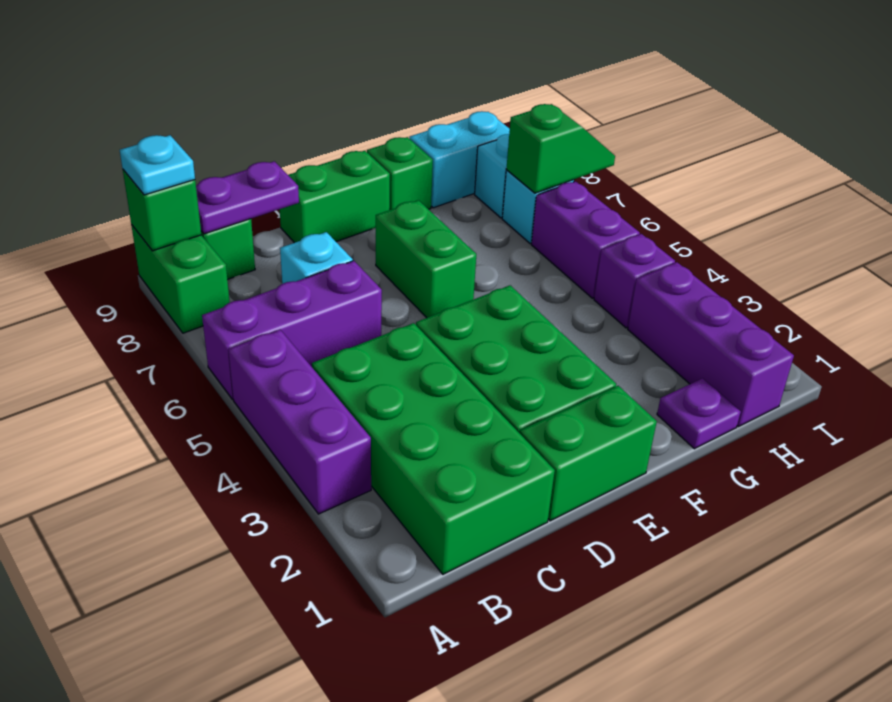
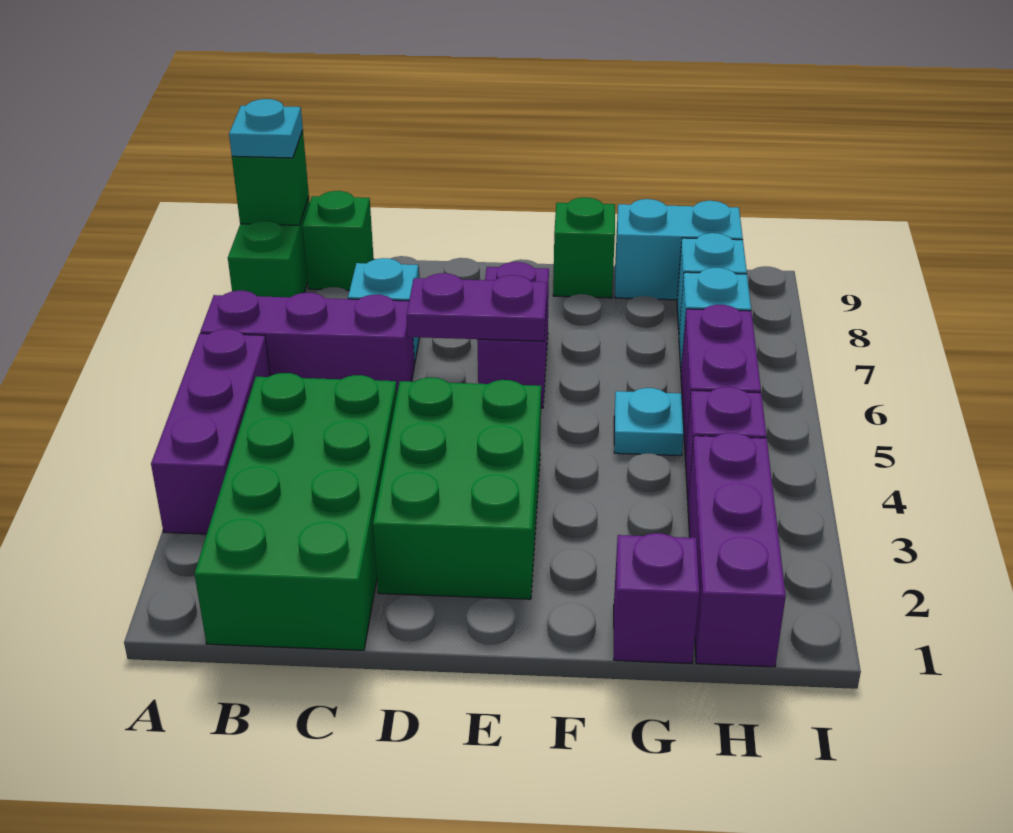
purple 1x2 plate [196,161,299,234] -> purple 1x2 plate moved to [407,273,547,341]
green 1x2 brick [520,386,657,521] -> none
green 1x2 brick [280,151,390,243] -> none
green 1x2 brick [376,200,476,318] -> purple 1x2 brick [477,262,549,408]
purple 1x1 plate [657,378,741,449] -> purple 1x1 brick [614,533,699,664]
none -> cyan 1x1 plate [614,388,684,456]
green 1x2 slope [506,104,615,193] -> none

